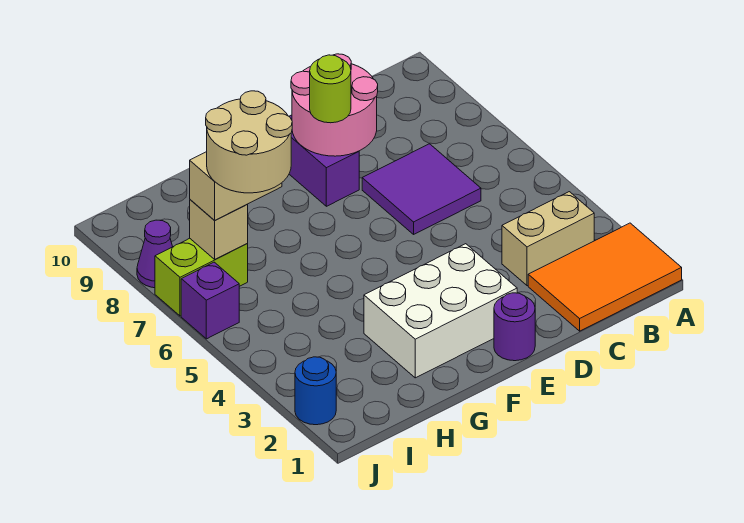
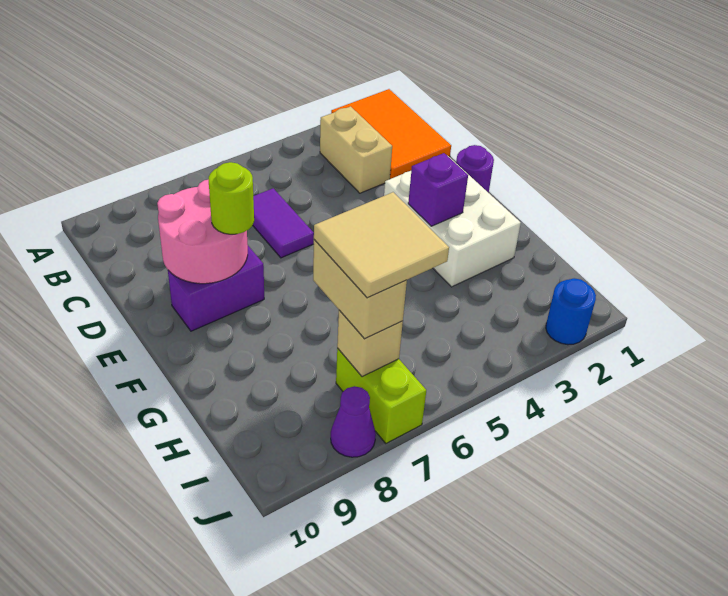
purple 2x2 tile [362,144,481,234] -> purple 1x2 tile [253,188,314,258]
tan 2x2 round brick [206,91,292,193] -> tan 2x2 tile [314,192,449,298]
purple 1x1 brick [181,262,239,339] -> purple 1x1 brick moved to [408,153,468,226]

